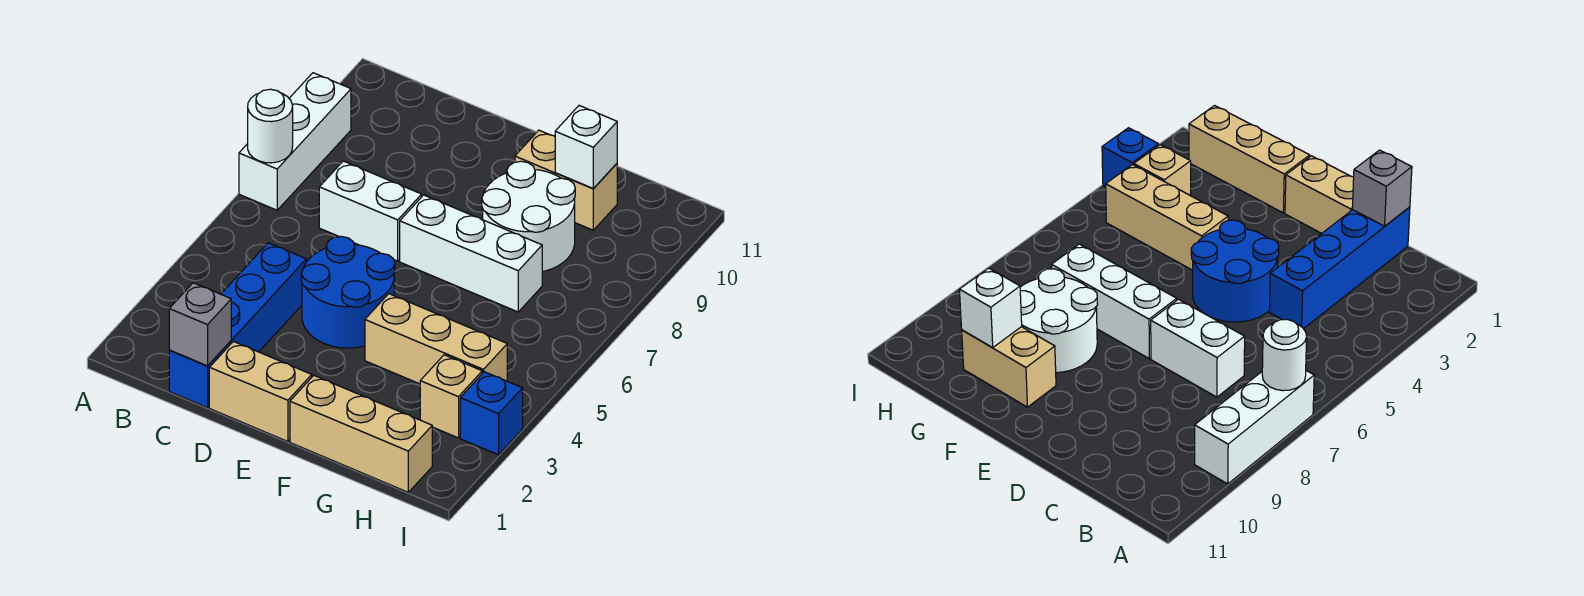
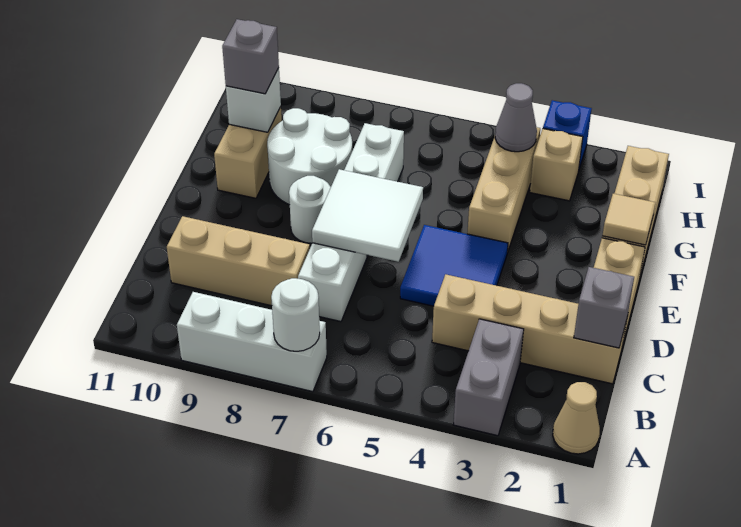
none -> tan 1x1 cone [553,382,600,454]
none -> grey 1x2 brick [453,319,524,436]
blue 1x4 brick [169,243,306,408] -> tan 1x4 brick [432,274,627,384]
none -> tan 1x3 brick [167,216,310,306]
blue 2x2 round brick [301,237,395,348] -> blue 2x2 tile [400,225,508,306]
none -> white 2x2 tile [312,169,423,262]
none -> white 1x1 round brick [289,176,331,243]
none -> tan 1x1 tile [602,194,655,245]
none -> grey 1x1 brick [222,19,279,94]
none -> grey 1x1 cone [495,83,537,152]

